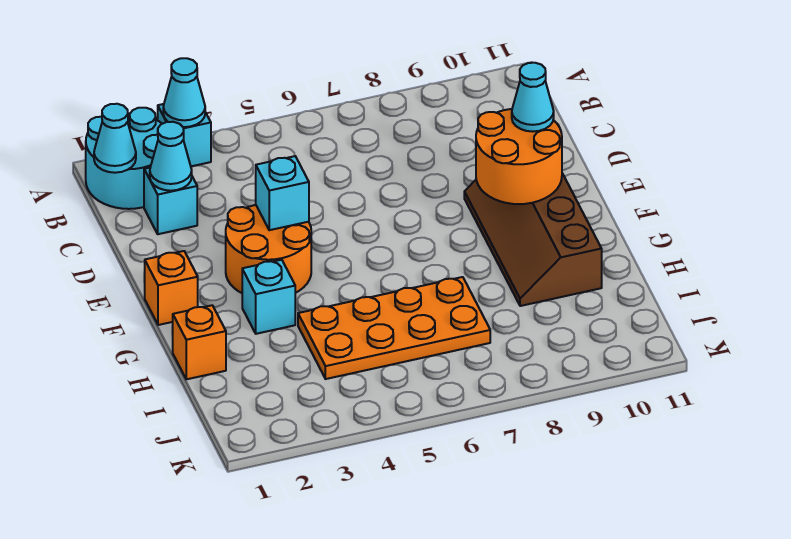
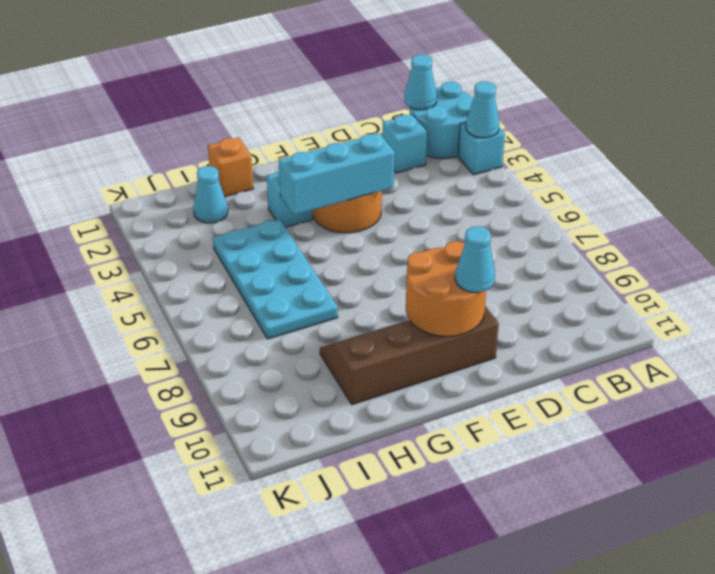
cyan 1x1 cone [150,122,192,191] -> cyan 1x1 cone moved to [193,166,228,223]
cyan 1x1 brick [256,156,309,230] -> cyan 1x3 brick [279,133,394,215]
orange 1x1 brick [144,251,198,325] -> none
orange 2x4 plate [298,277,490,379] -> cyan 2x4 plate [213,219,338,339]

